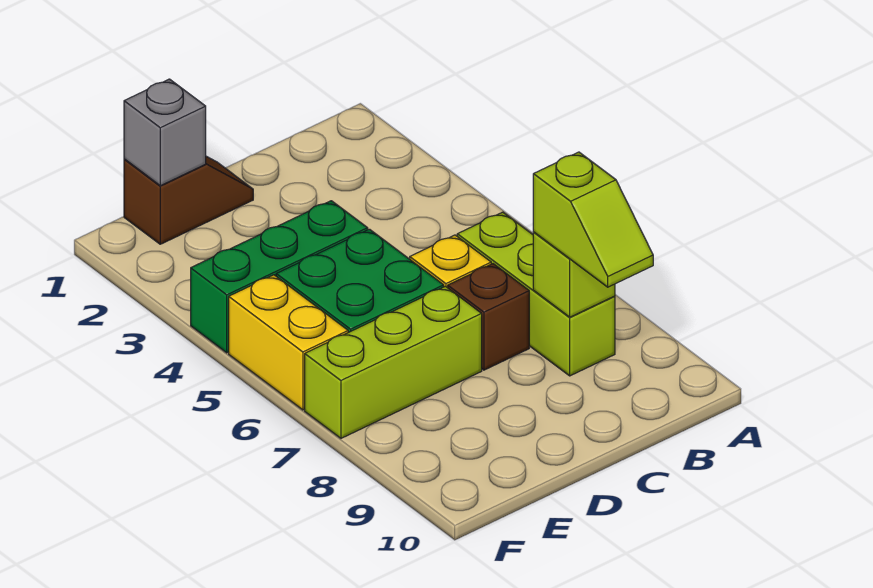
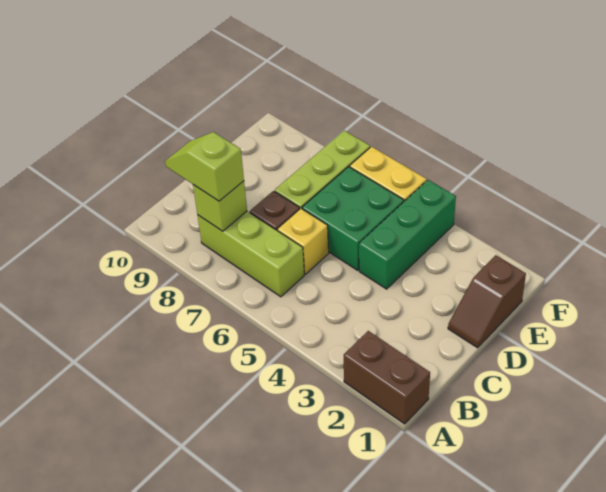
none -> brown 1x2 brick [344,331,430,424]
grey 1x1 brick [124,79,206,186] -> none

